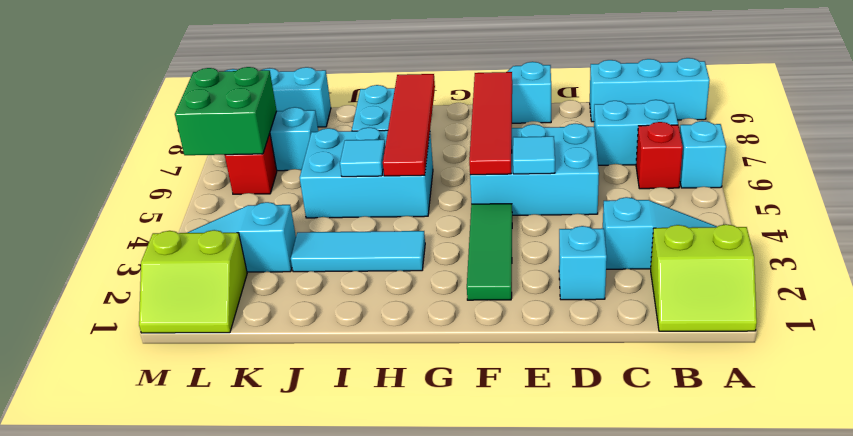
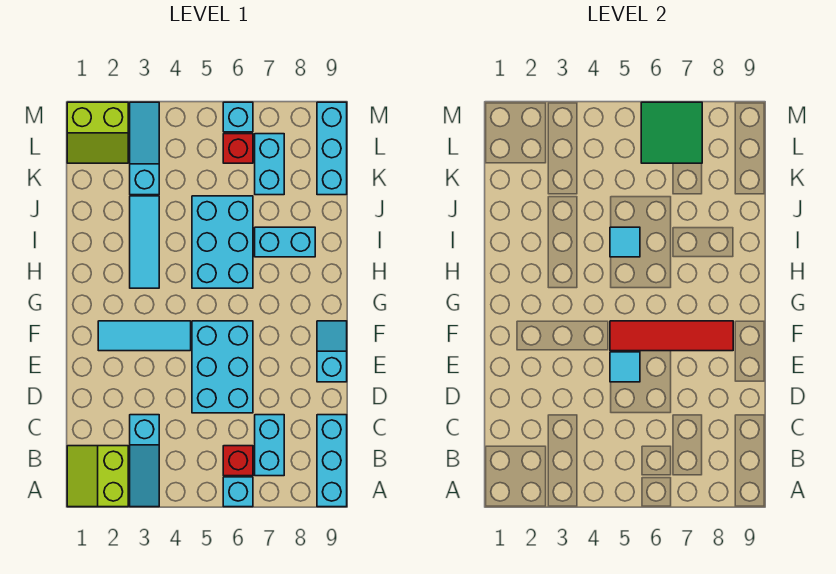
cyan 1x1 brick [559,226,607,300] -> cyan 1x1 brick moved to [223,102,253,132]
green 1x3 tile [467,204,512,300] -> cyan 1x3 tile [98,321,191,351]
red 1x4 tile [383,74,435,176] -> none
lime 2x2 slope [139,230,247,333] -> lime 2x2 slope turned to [67,102,128,163]
green 2x2 brick [175,67,277,155] -> green 2x2 tile [641,102,702,163]

